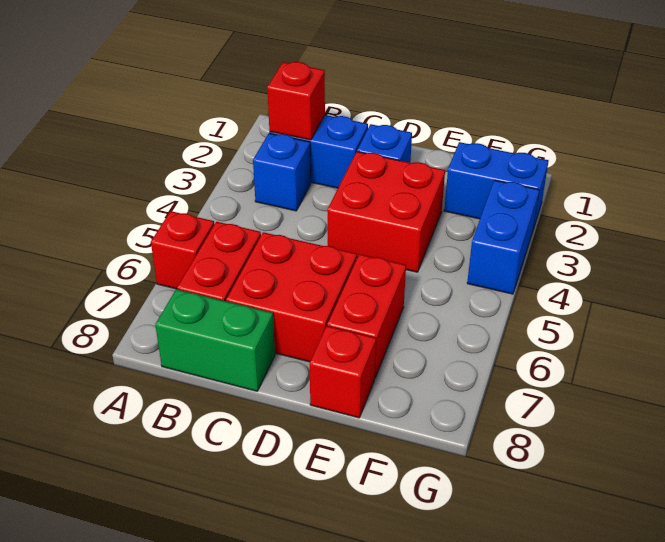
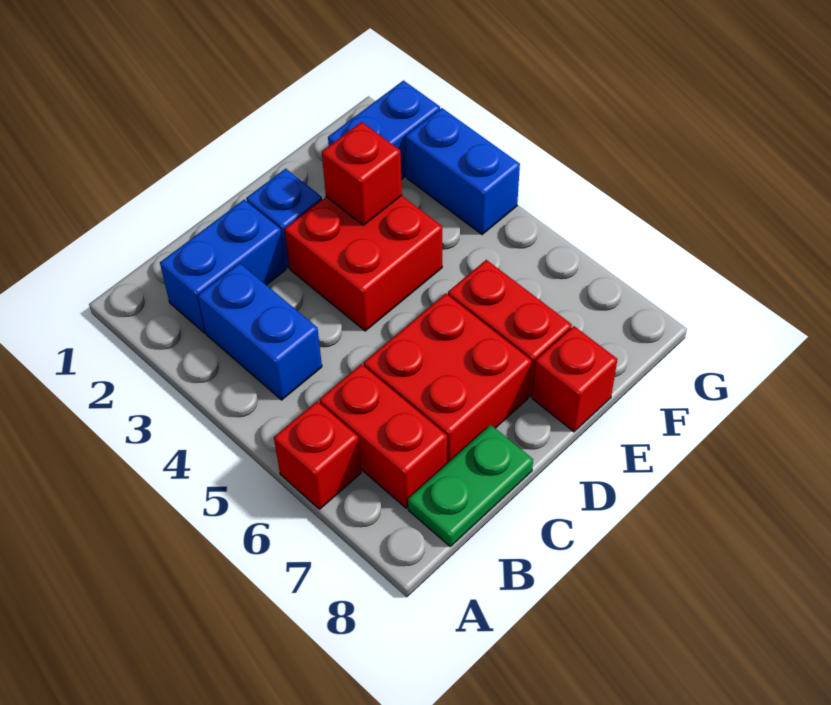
red 1x1 brick [267,62,325,140] -> red 1x1 brick moved to [322,122,402,225]
blue 1x1 brick [253,133,311,211] -> blue 1x2 brick [198,263,322,400]
green 1x2 brick [155,289,275,391] -> green 1x2 plate [408,425,533,546]

